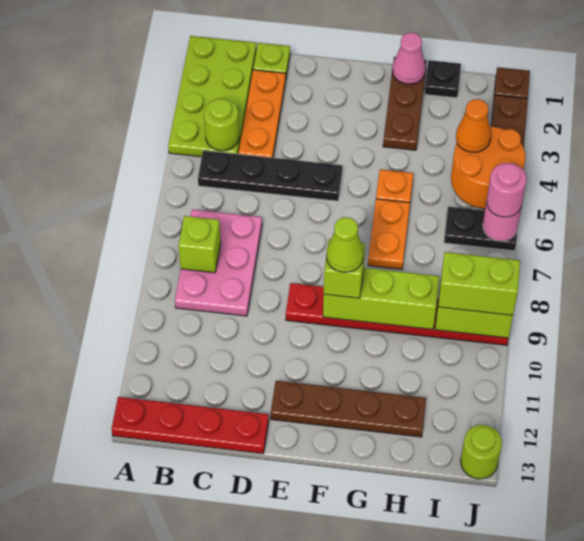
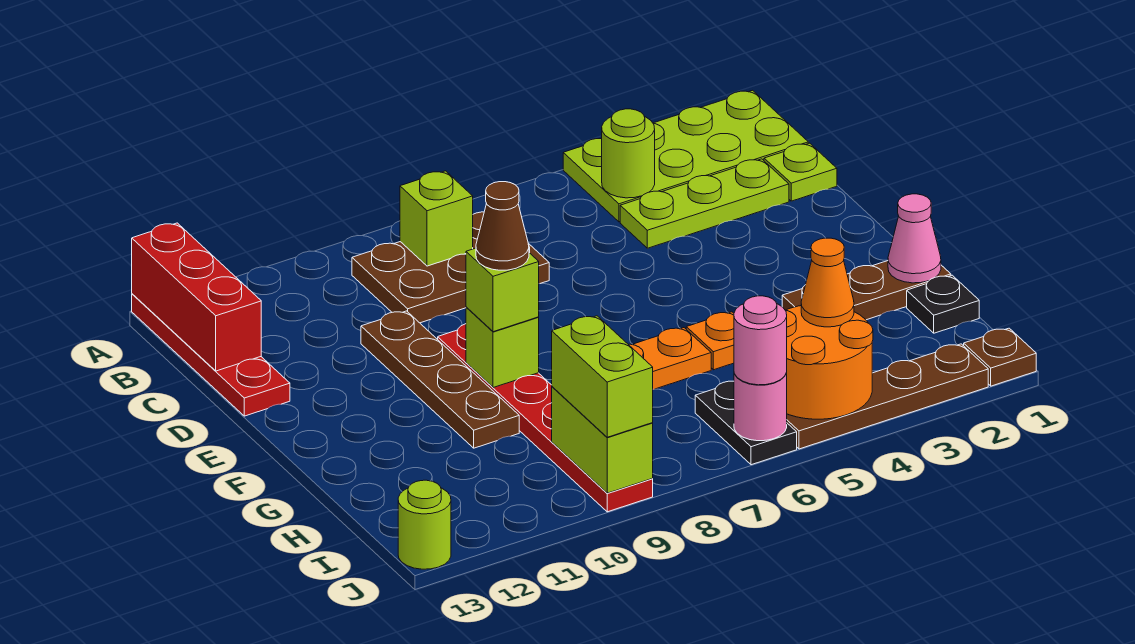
none -> red 1x3 brick [132,223,261,371]
black 1x4 plate [198,151,342,201] -> none
pink 2x3 plate [175,209,262,316] -> brown 2x3 plate [352,212,549,323]
orange 1x3 plate [238,70,286,158] -> lime 1x3 plate [620,159,789,248]
brown 1x4 plate [271,381,426,437] -> brown 1x4 plate moved to [361,311,519,448]
lime 1x3 brick [323,268,439,330] -> lime 1x1 brick [466,307,539,388]
lime 1x1 cone [326,217,364,272] -> brown 1x1 cone [476,182,529,270]

